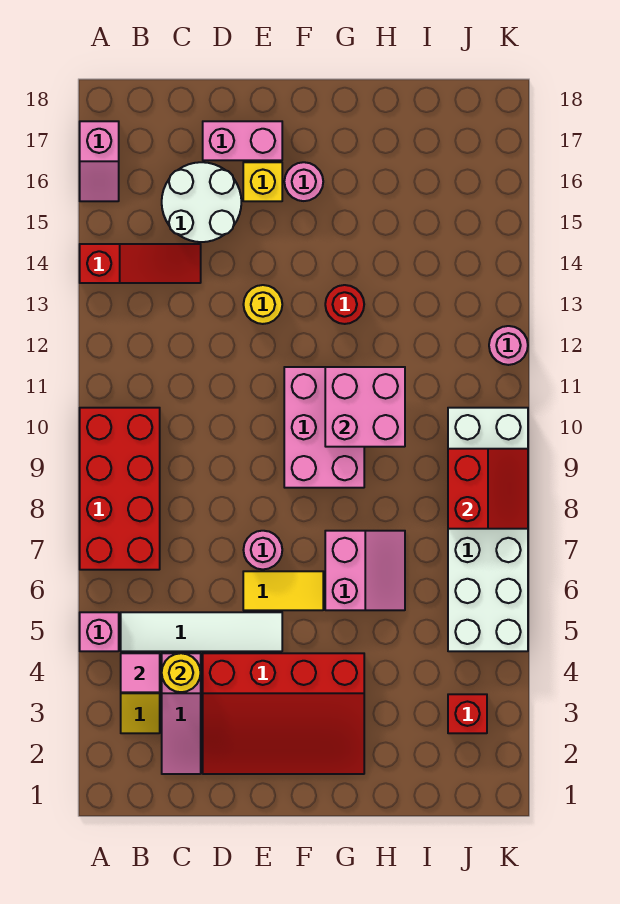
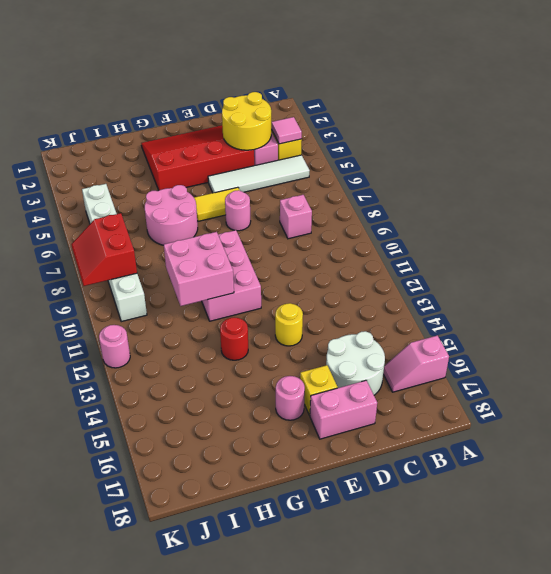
pink 1x1 brick [80,612,119,651] -> pink 1x1 brick moved to [280,195,312,239]
red 2x4 brick [80,408,160,570] -> none
red 1x3 slope [80,244,201,283] -> none
pink 1x2 slope [80,121,119,201] -> pink 1x2 slope turned to [383,335,449,392]
yellow 1x1 round brick [162,653,201,692] -> yellow 2x2 round brick [222,92,271,150]
pink 2x2 slope [325,531,405,610] -> pink 2x2 round brick [145,185,198,245]
red 1x1 brick [448,694,487,733] -> none
white 2x6 brick [448,408,528,651] -> white 1x6 brick [82,184,147,322]

